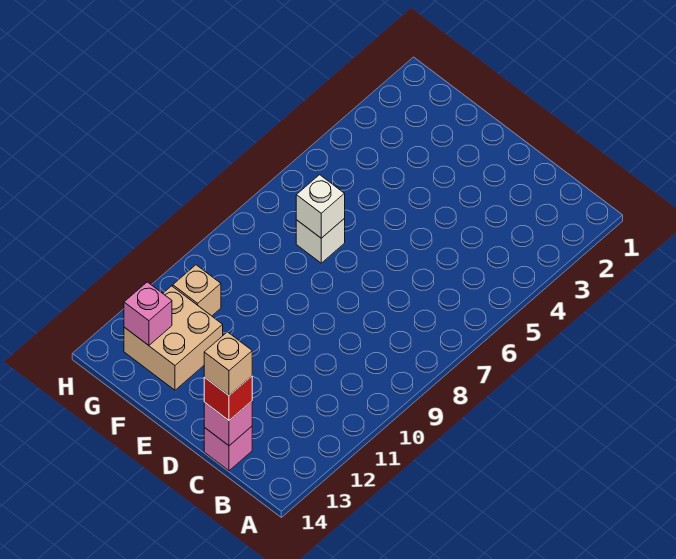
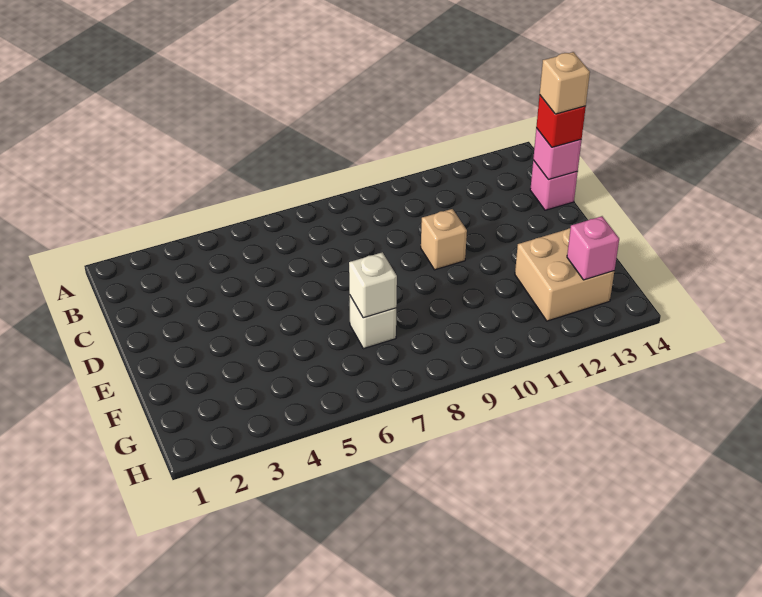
tan 1x1 brick [173,265,221,316] -> tan 1x1 brick moved to [421,209,467,270]

